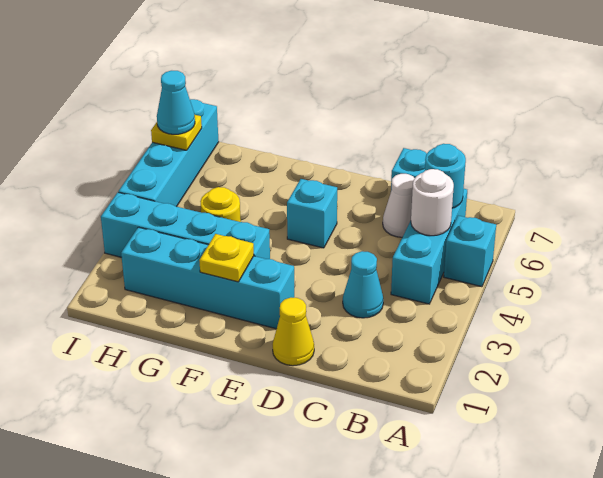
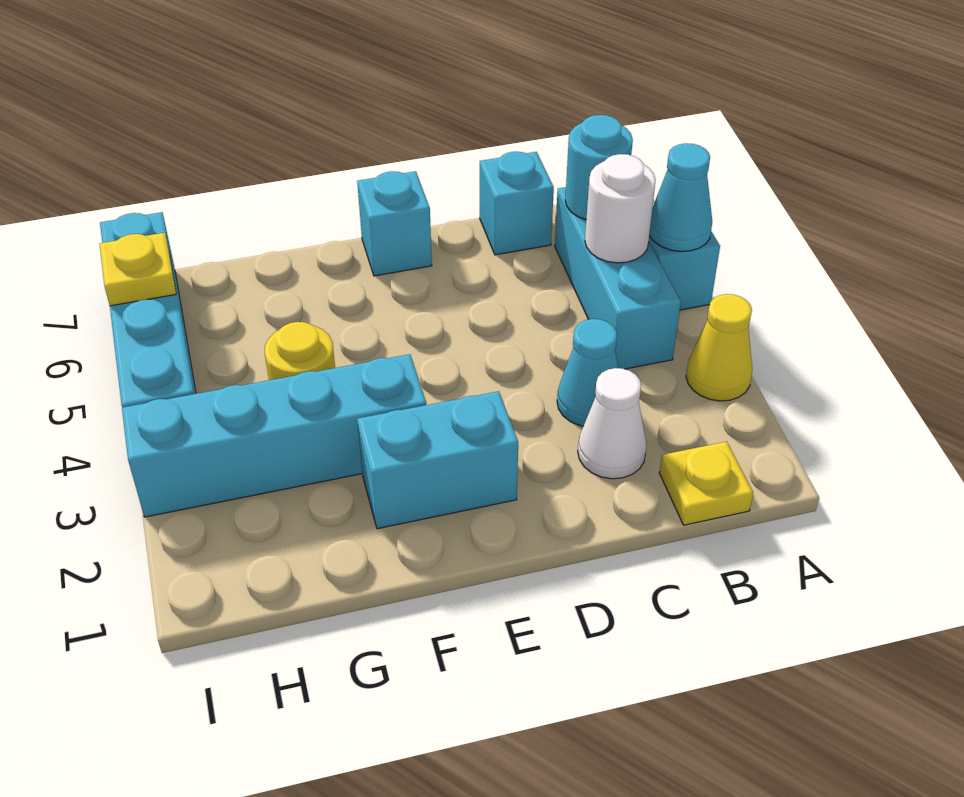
white 1x1 cone [383,174,415,237] -> white 1x1 cone moved to [578,368,647,479]
yellow 1x1 cone [273,298,314,366] -> yellow 1x1 cone moved to [686,294,752,401]
cyan 1x4 brick [121,227,294,329] -> cyan 1x2 brick [357,391,518,529]
cyan 1x1 brick [287,179,337,248] -> cyan 1x1 brick moved to [357,171,432,276]
yellow 1x1 plate [199,234,254,282] -> yellow 1x1 plate moved to [659,442,753,525]
cyan 1x1 cone [157,71,195,134] -> cyan 1x1 cone moved to [649,143,712,252]

